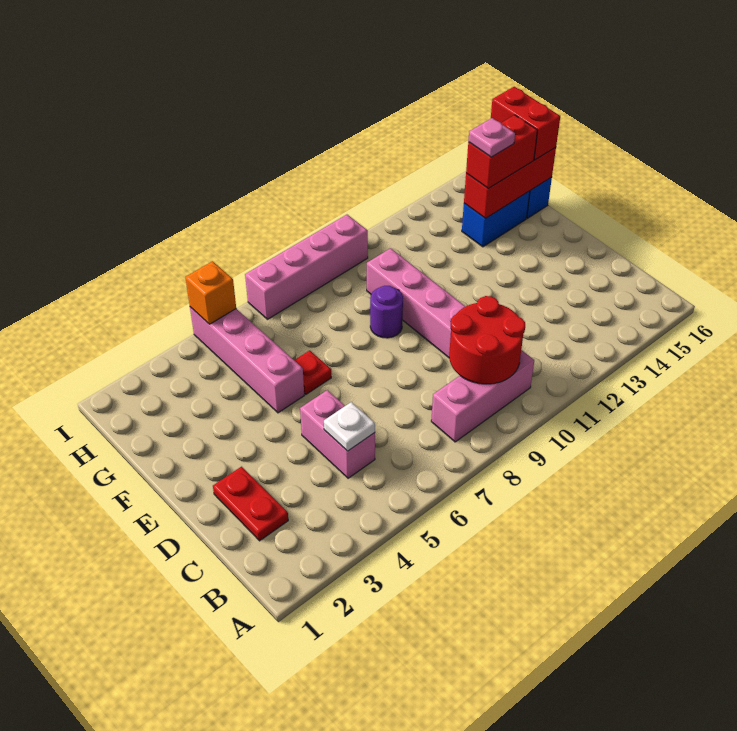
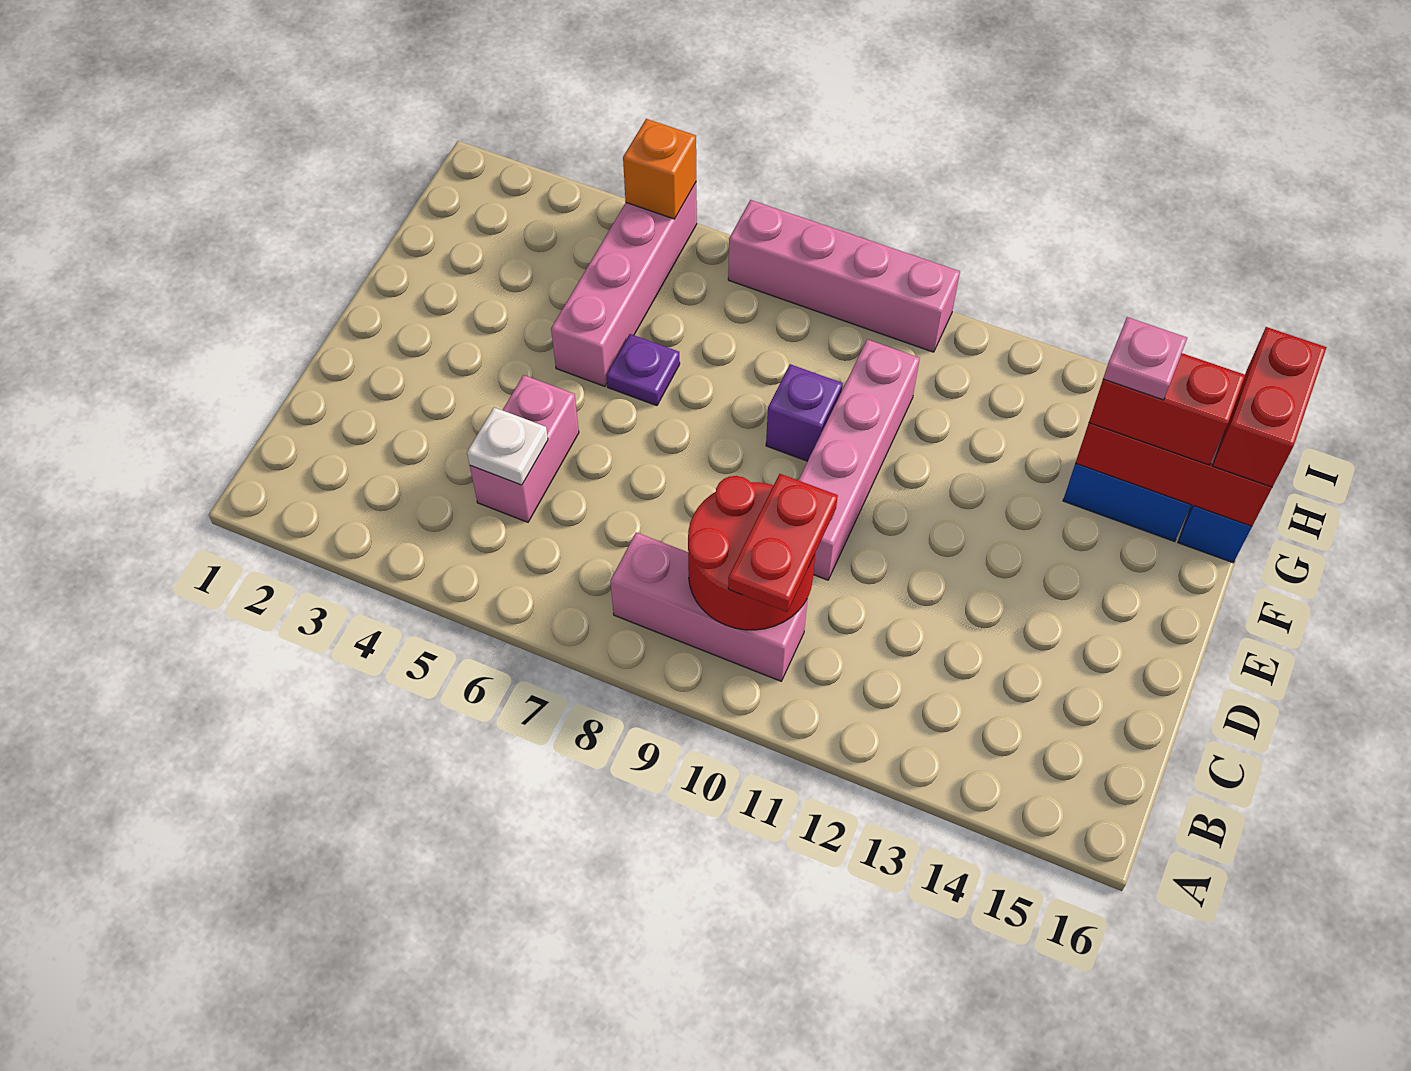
red 1x2 plate [213,467,288,541] -> red 1x2 plate moved to [728,474,838,612]
red 1x1 plate [294,350,331,394] -> purple 1x1 plate [606,334,680,406]
purple 1x1 round brick [370,286,403,338] -> purple 1x1 brick [766,364,843,461]

